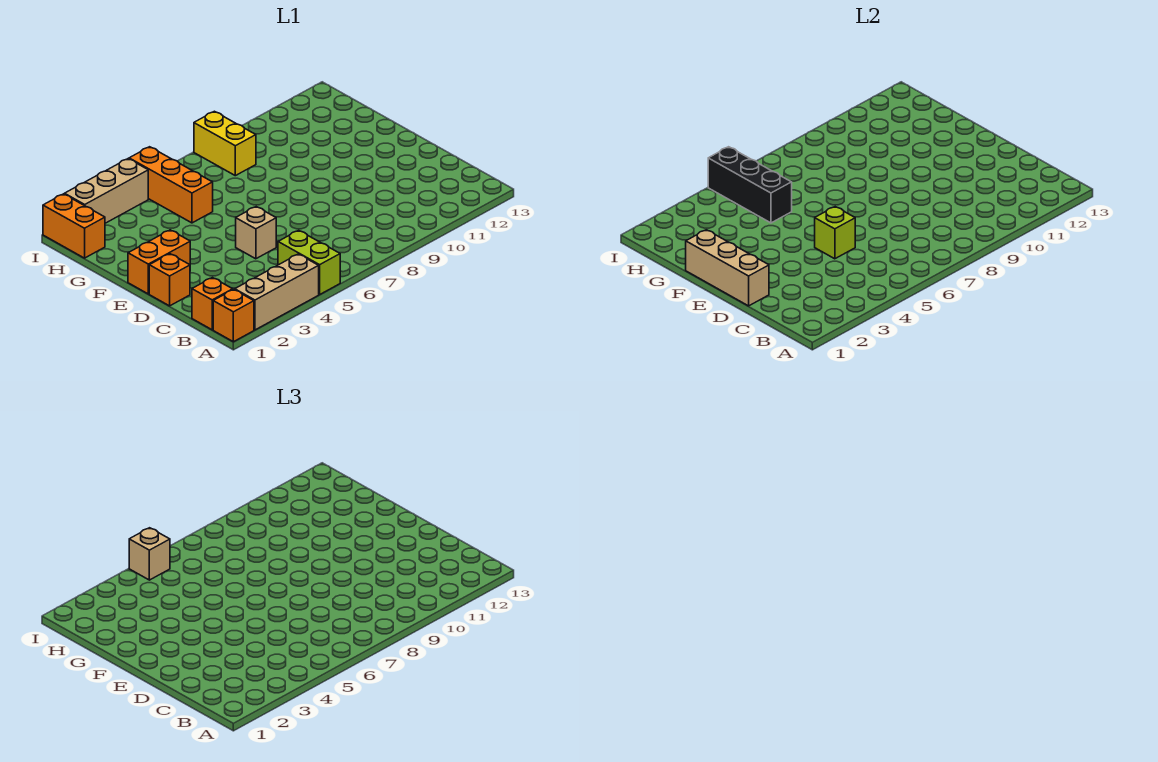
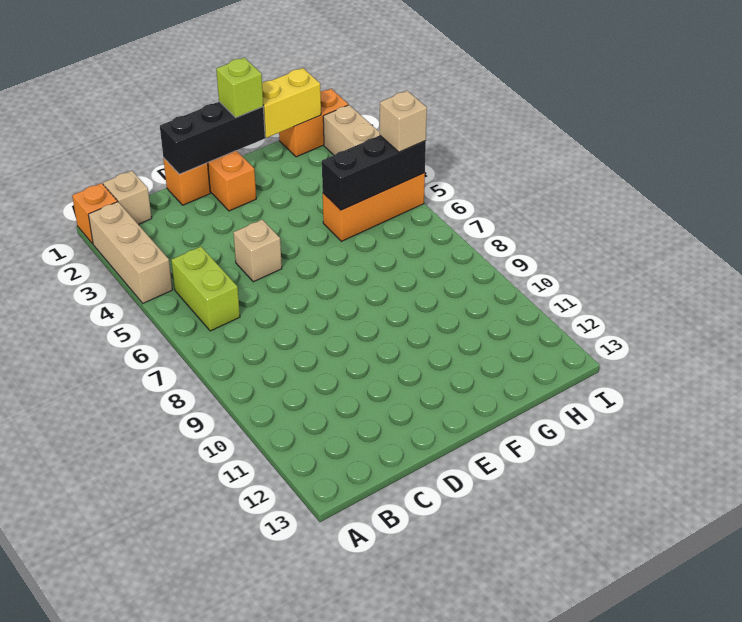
lime 1x2 brick [278,230,340,294] -> lime 1x2 brick turned to [171,247,240,331]
orange 1x1 brick [192,278,233,330] -> tan 1x1 brick [103,171,152,224]
tan 1x3 brick [686,230,769,306] -> black 1x3 brick [160,102,265,174]
lime 1x1 brick [815,207,855,259] -> lime 1x1 brick moved to [216,58,263,117]
yellow 1x2 brick [194,111,256,176] -> yellow 1x2 brick moved to [262,68,321,137]

